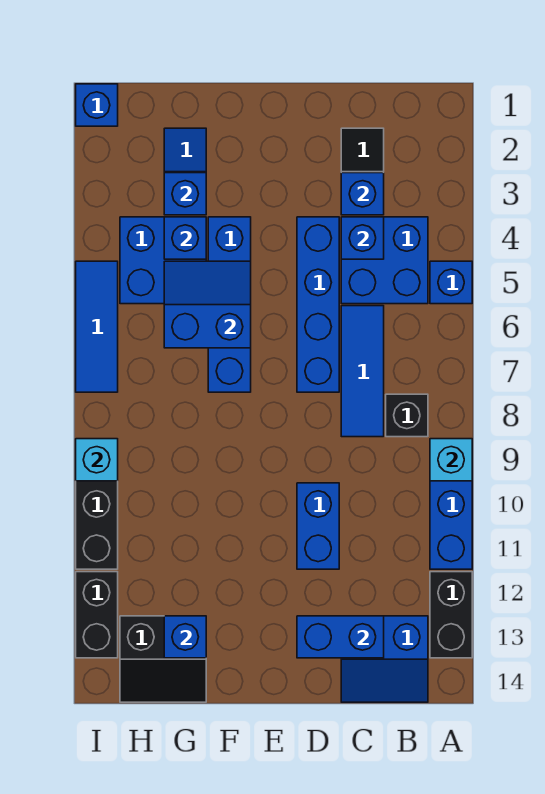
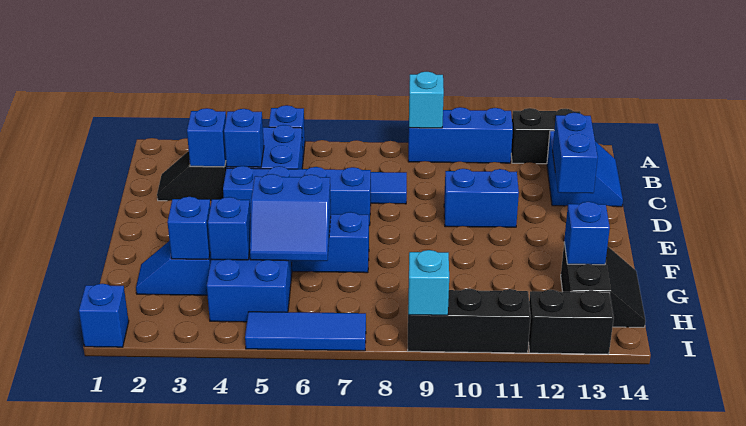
black 1x1 brick [386,394,428,437] -> none
blue 2x2 slope [164,261,251,348] -> blue 2x2 slope turned to [250,174,331,261]

